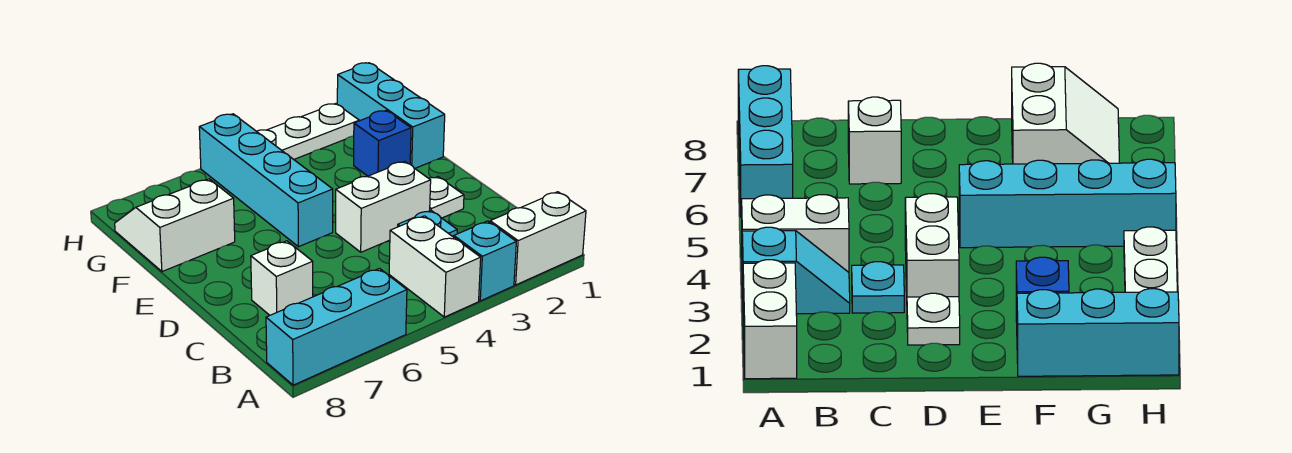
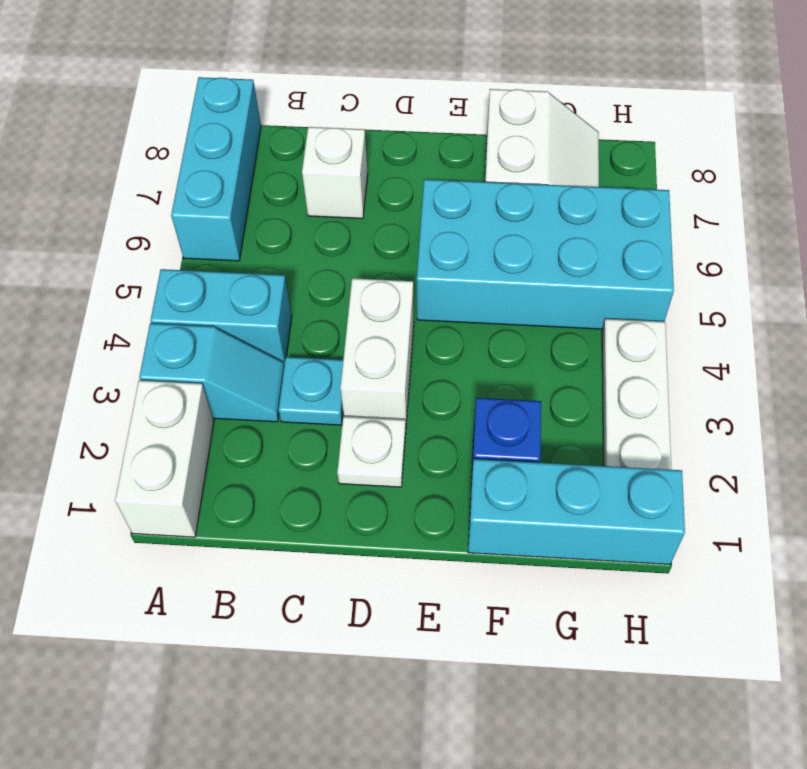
white 1x2 brick [389,216,481,317] -> cyan 1x2 brick [150,269,292,365]
cyan 1x4 brick [199,114,333,247] -> cyan 2x4 brick [417,179,674,329]

